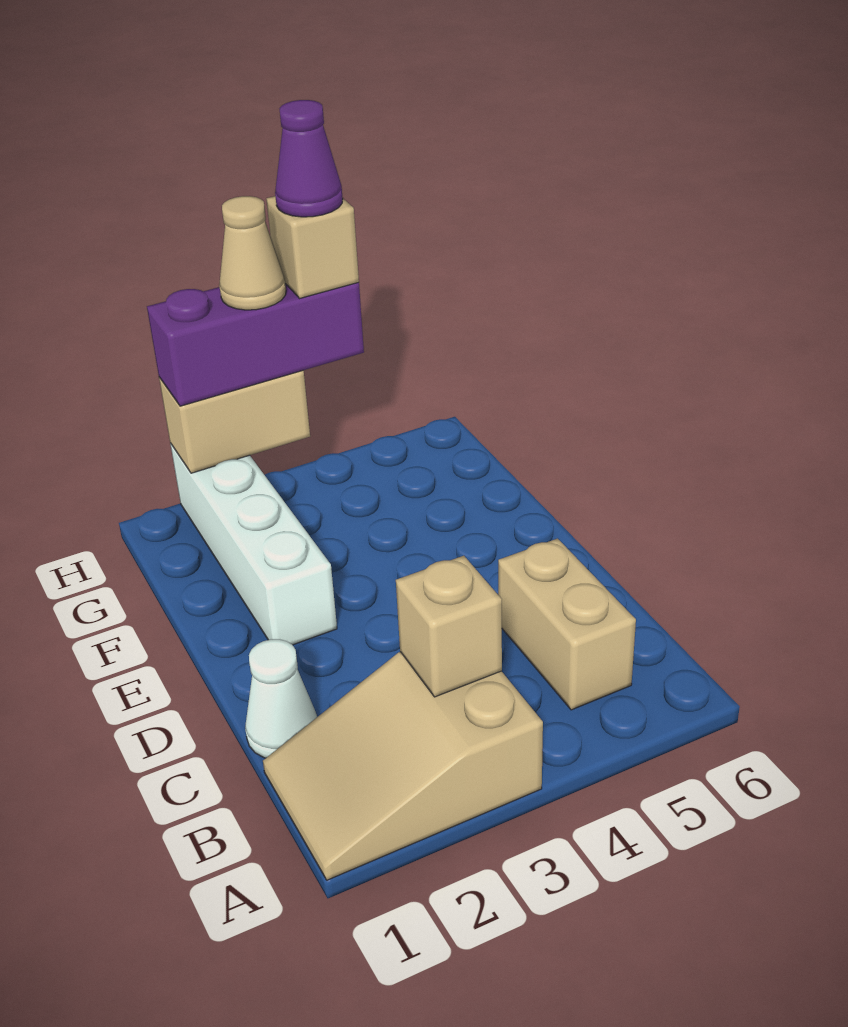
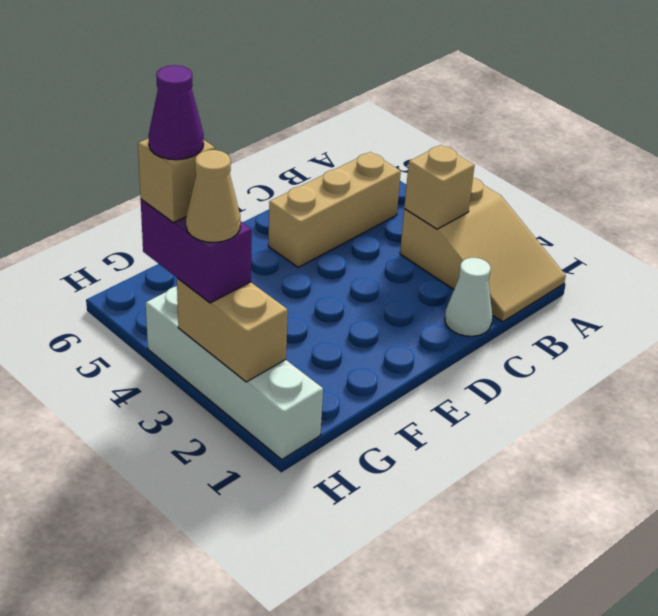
tan 1x2 brick [498,539,636,710] -> tan 1x3 brick [268,152,401,267]
white 1x4 brick [170,443,337,645] -> white 1x4 brick turned to [146,286,323,459]
purple 1x3 brick [147,282,364,406] -> purple 1x2 brick [141,199,252,303]

